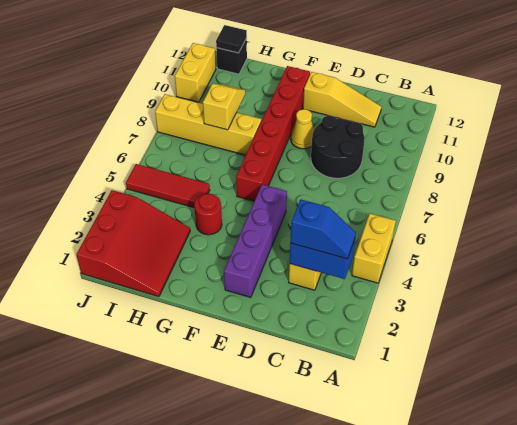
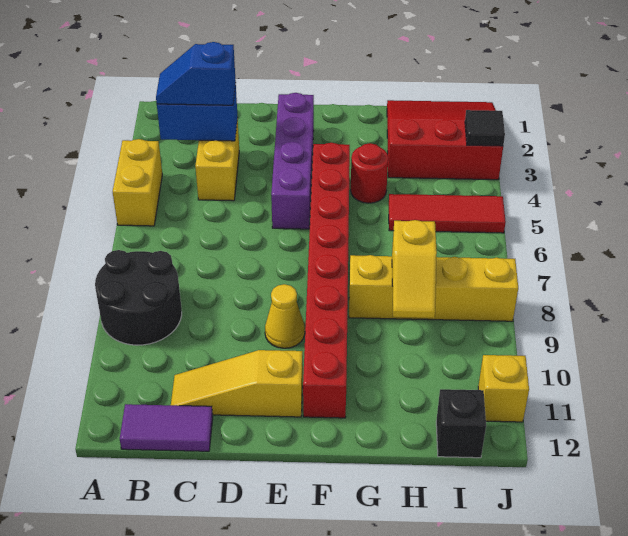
none -> purple 1x2 tile [120,404,213,451]
black 2x2 round brick [311,116,365,178] -> black 2x2 round brick moved to [95,250,182,345]
red 1x6 brick [236,66,310,201] -> red 1x8 brick [303,143,350,418]
red 3x3 slope [76,190,190,297] -> red 3x3 slope turned to [387,100,503,180]
black 1x1 tile [216,25,247,53] -> black 1x1 tile moved to [465,110,505,146]
yellow 1x2 brick [175,43,216,102] -> yellow 1x1 brick [478,355,529,422]

